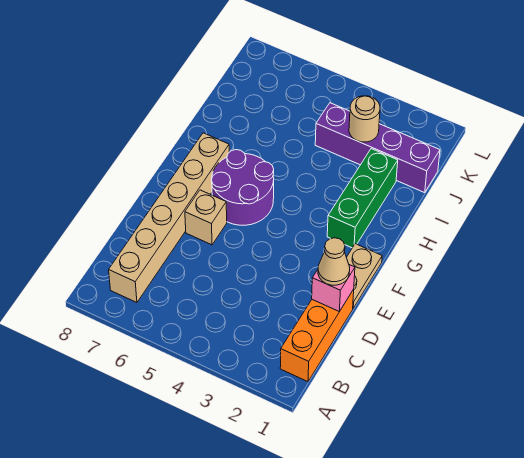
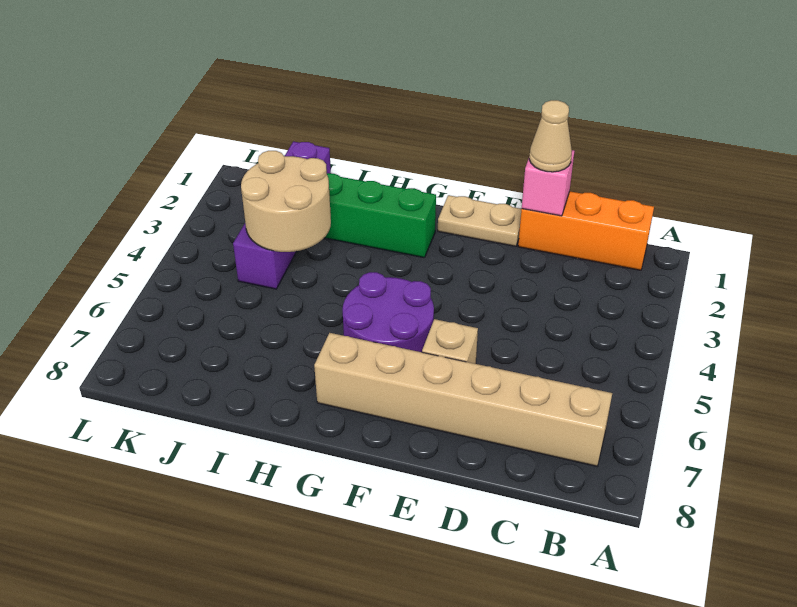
tan 1x1 round brick [349,96,380,142] -> tan 2x2 round brick [241,151,331,252]

